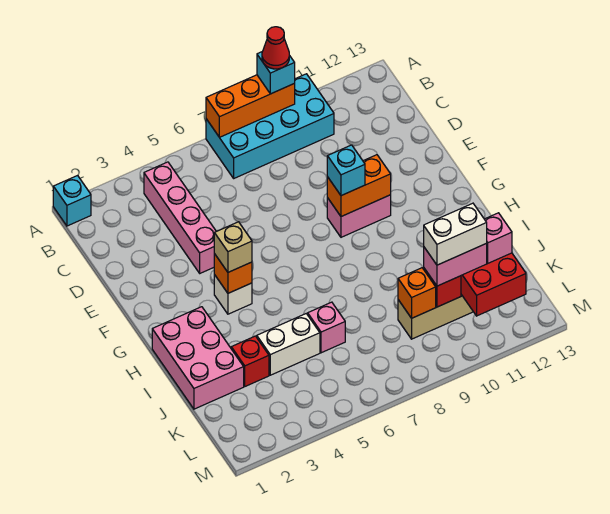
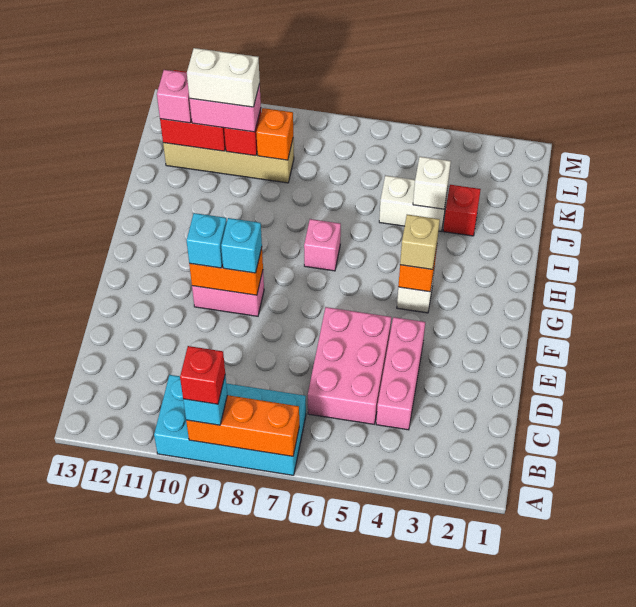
cyan 1x1 brick [53,176,91,226] -> cyan 1x1 brick moved to [187,213,227,268]
red 1x1 cone [262,27,289,69] -> red 1x1 brick [180,346,225,404]
pink 1x4 brick [144,162,216,273] -> pink 1x3 brick [376,317,425,430]
pink 2x3 brick [152,307,244,409] -> pink 2x3 brick moved to [308,307,391,424]
none -> white 1x1 brick [413,157,451,209]
pink 1x1 brick [308,302,345,353] -> pink 1x1 brick moved to [304,219,341,271]

